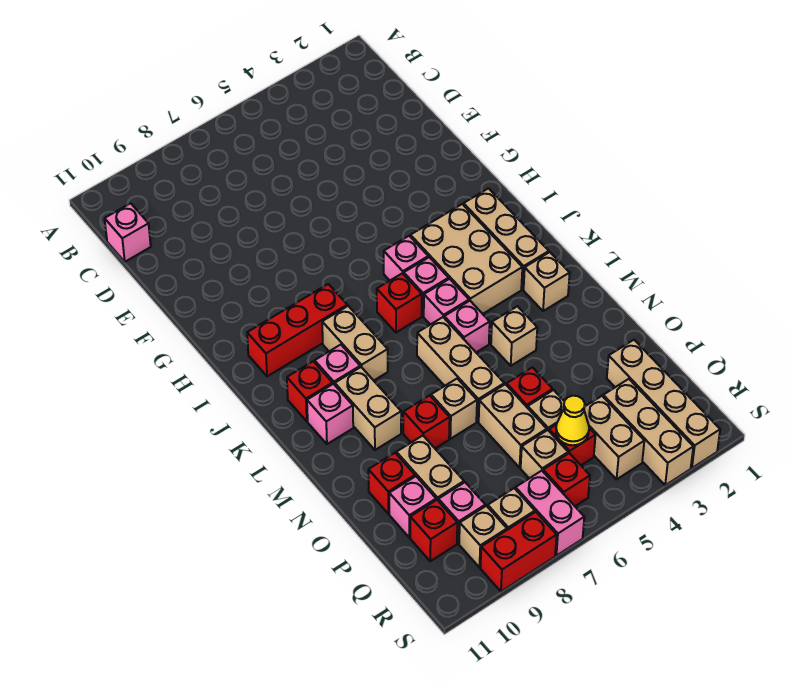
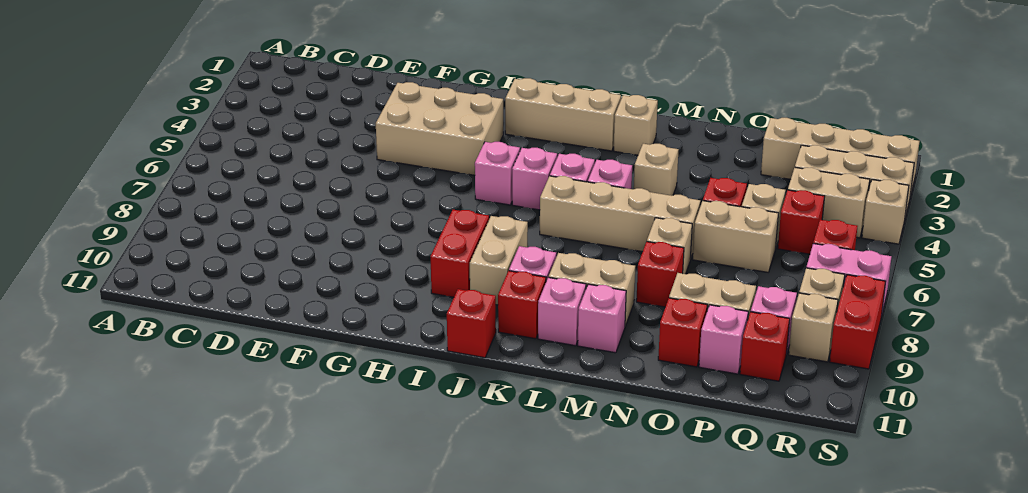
pink 1x1 brick [105,203,151,262] -> pink 1x1 brick moved to [578,284,626,353]
tan 2x3 brick [411,204,522,314] -> tan 2x3 brick moved to [376,82,503,175]
red 1x3 brick [247,284,347,376] -> red 1x2 brick [431,210,489,297]
red 1x1 brick [377,273,422,333] -> red 1x1 brick moved to [447,289,496,358]
tan 1x2 brick [322,306,388,381] -> tan 1x2 brick turned to [470,216,528,305]
tan 1x3 brick [417,317,504,422] -> tan 1x4 brick [540,176,700,259]
yellow 1x1 cone [556,396,589,445] -> none
tan 1x1 brick [521,430,568,478] -> tan 1x1 brick moved to [862,180,909,244]

